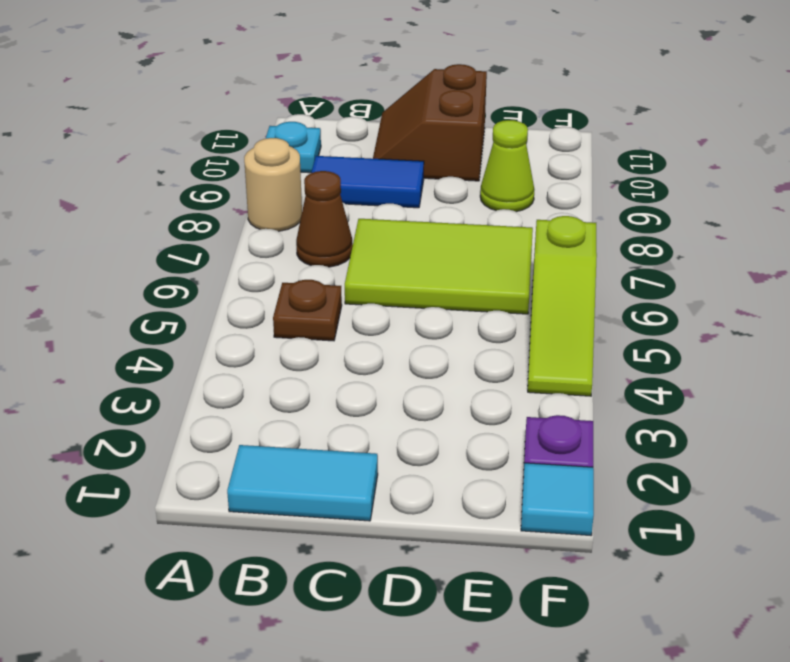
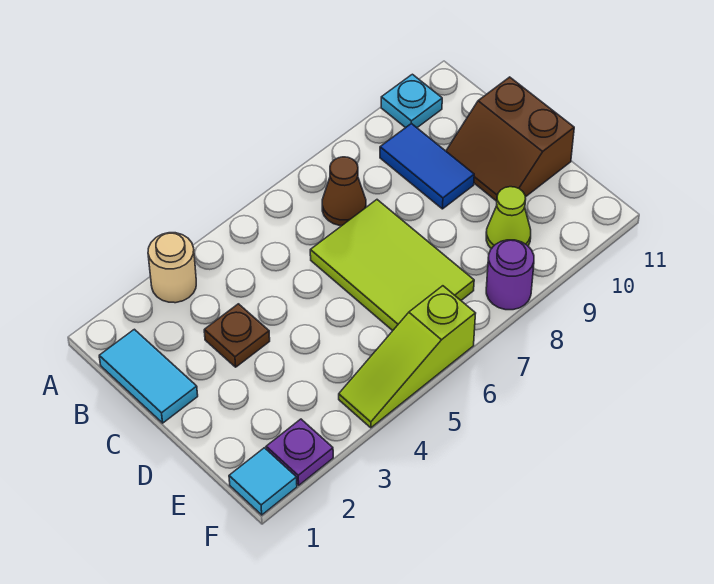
tan 1x1 round brick [244,138,302,231] -> tan 1x1 round brick moved to [148,233,196,303]
brown 1x1 plate [273,280,342,341] -> brown 1x1 plate moved to [204,304,270,367]
brown 2x2 slope [373,64,487,181] -> brown 2x2 slope turned to [446,77,574,201]
none -> purple 1x1 round brick [486,240,534,310]

